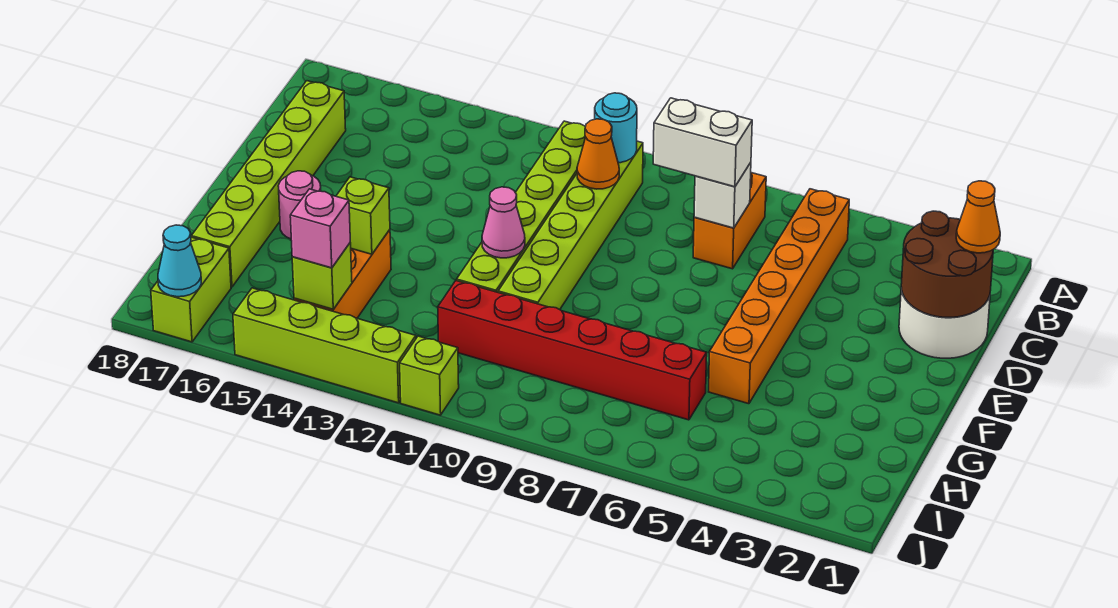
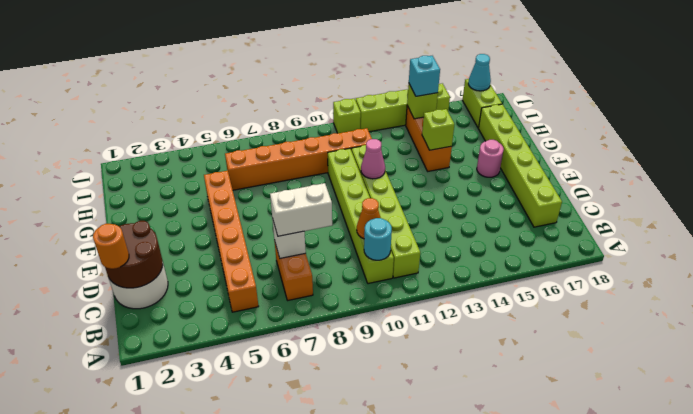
orange 1x1 cone [956,181,1000,253] -> orange 1x1 round brick [93,224,129,269]
red 1x6 brick [438,281,707,420] -> orange 1x6 brick [225,128,372,190]
pink 1x1 brick [290,189,350,268] -> cyan 1x1 brick [409,56,440,96]

